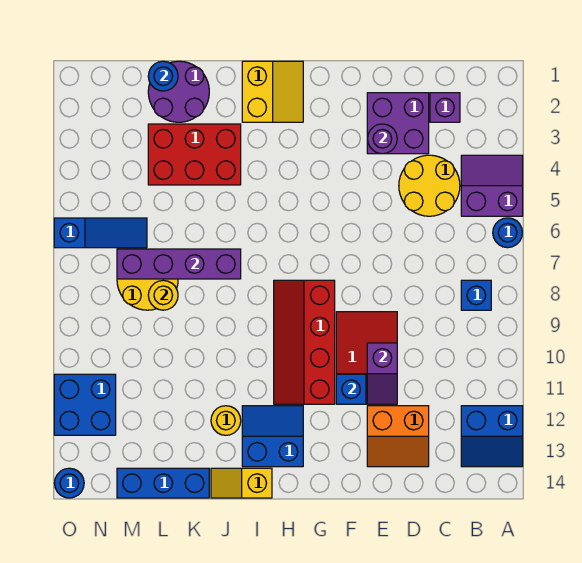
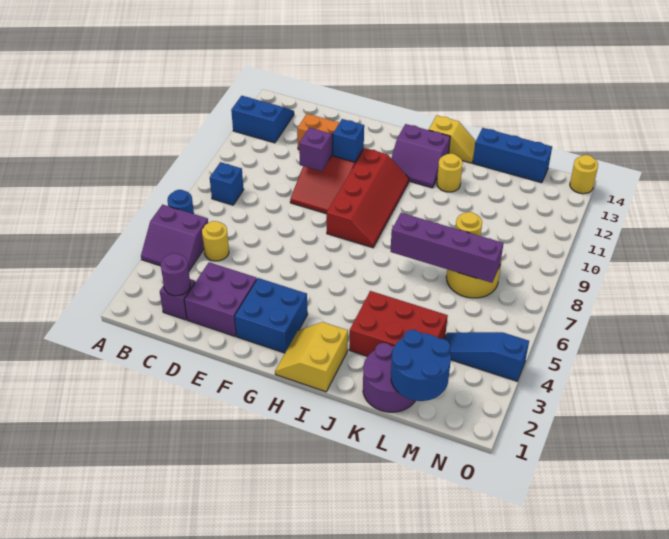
yellow 2x2 round brick [399,155,460,216] -> yellow 1x1 round brick [202,221,229,261]
purple 1x1 round brick [367,124,397,154] -> purple 1x1 round brick moved to [161,253,190,296]
blue 2x2 slope [242,406,303,467] -> purple 2x2 slope [391,124,450,188]
blue 1x1 round brick [148,61,178,91] -> blue 2x2 round brick [391,330,451,401]
blue 1x3 slope [54,218,147,248] -> blue 1x3 slope moved to [444,332,529,381]
blue 2x2 brick [54,374,116,435] -> blue 2x2 brick moved to [235,278,308,353]
blue 1x1 round brick [54,468,84,498] -> yellow 1x1 round brick [570,155,598,194]

